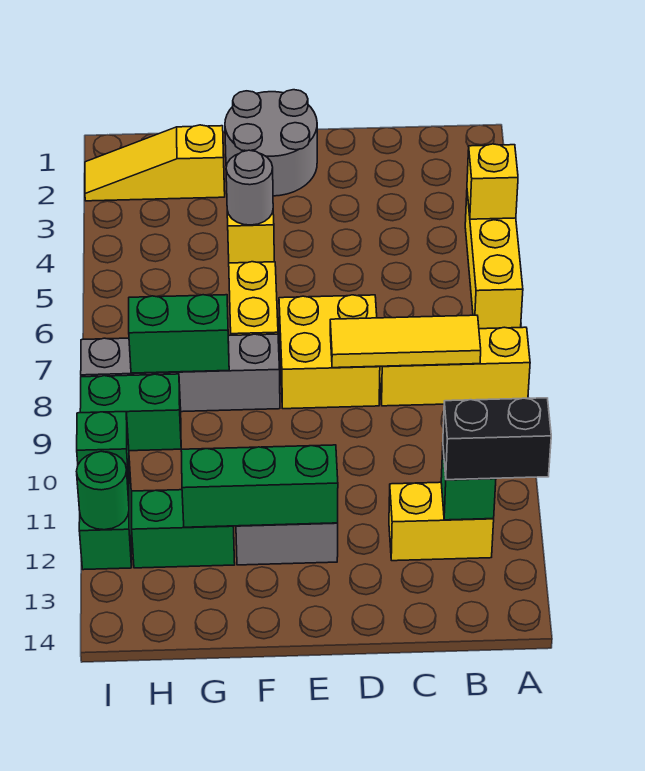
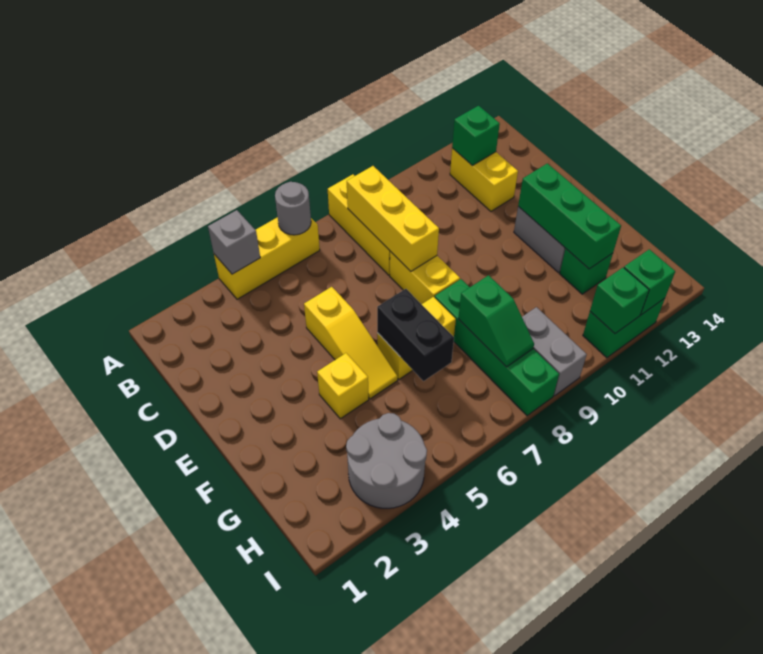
yellow 1x1 brick [467,144,518,219] -> grey 1x1 brick [208,210,260,274]
black 1x2 brick [443,398,551,480] -> black 1x2 brick moved to [377,289,454,381]
yellow 1x3 tile [330,315,481,368] -> yellow 1x3 brick [347,166,439,271]
yellow 2x2 brick [279,295,380,409] -> yellow 1x2 brick [390,251,460,304]
grey 2x2 round brick [225,90,317,196] -> grey 2x2 round brick moved to [346,413,427,508]
grey 1x1 round brick [226,150,273,225] -> grey 1x1 round brick moved to [275,182,311,235]
grey 1x4 brick [81,334,280,412] -> green 1x4 brick [435,279,559,416]
yellow 1x3 slope [85,125,225,201] -> yellow 1x3 slope moved to [304,287,398,399]
green 1x2 brick [129,295,229,373] -> green 1x2 slope [458,275,534,367]
green 1x2 brick [132,490,235,568] -> green 1x1 brick [560,249,613,294]
green 1x2 brick [80,374,181,451] -> grey 1x2 brick [522,307,587,396]
green 1x1 round brick [77,451,129,530] -> green 1x1 brick [624,249,675,315]

